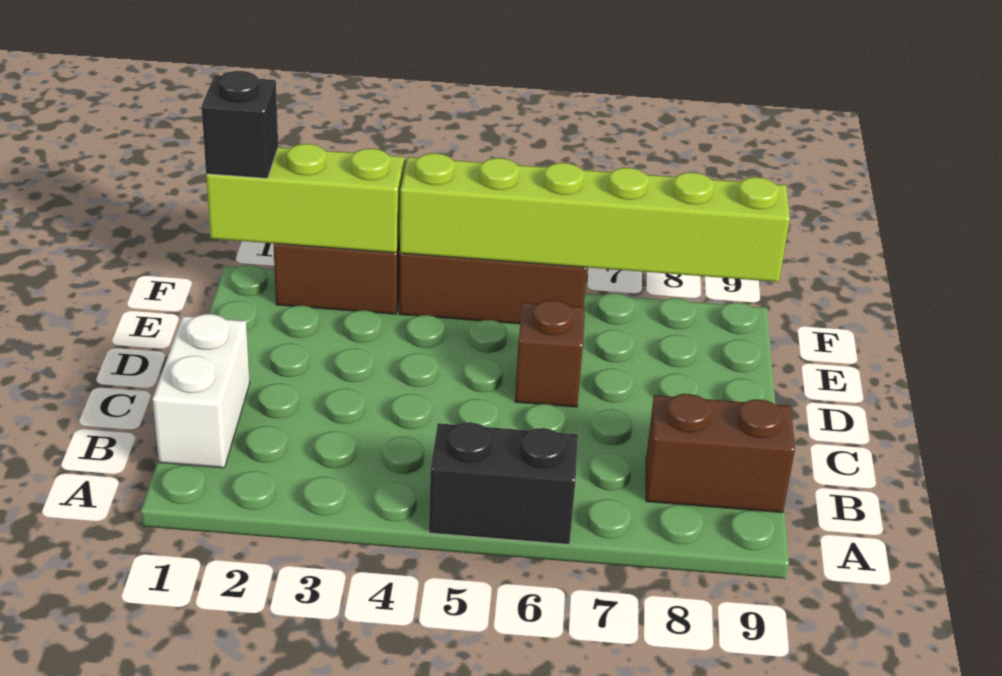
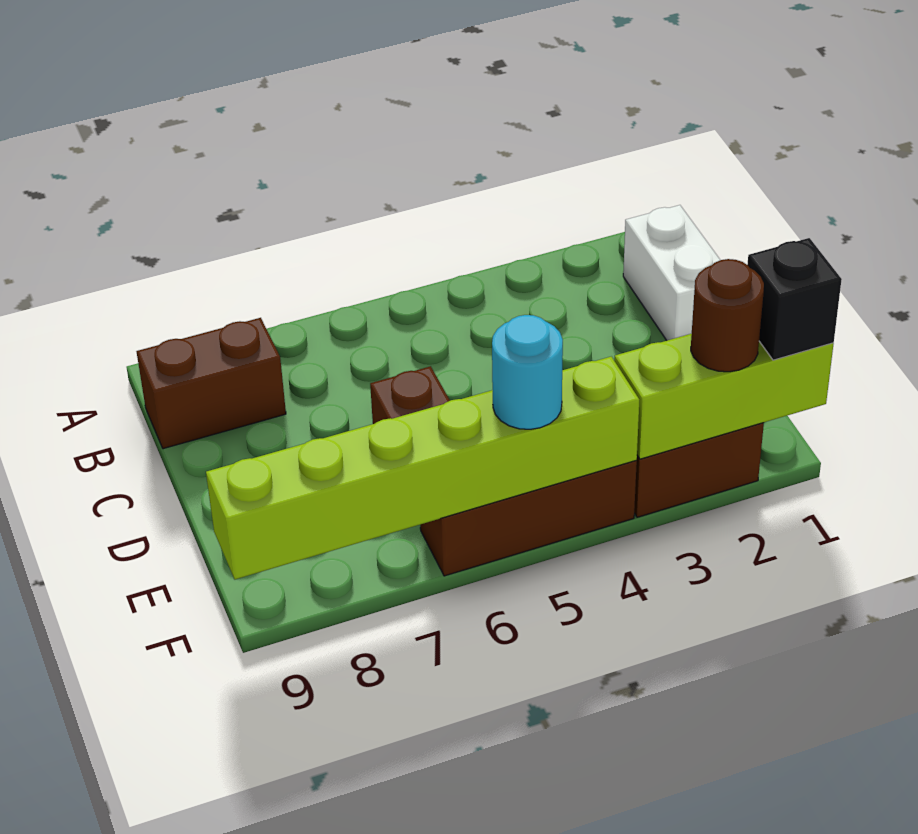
black 1x2 brick [429,422,578,544] -> none
none -> brown 1x1 round brick [691,259,764,372]
none -> cyan 1x1 round brick [492,315,563,429]

